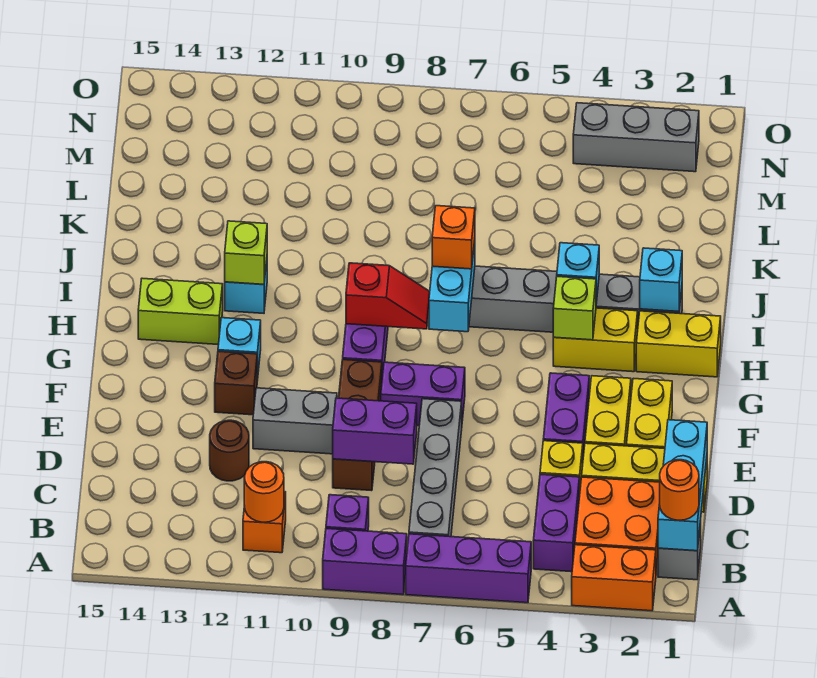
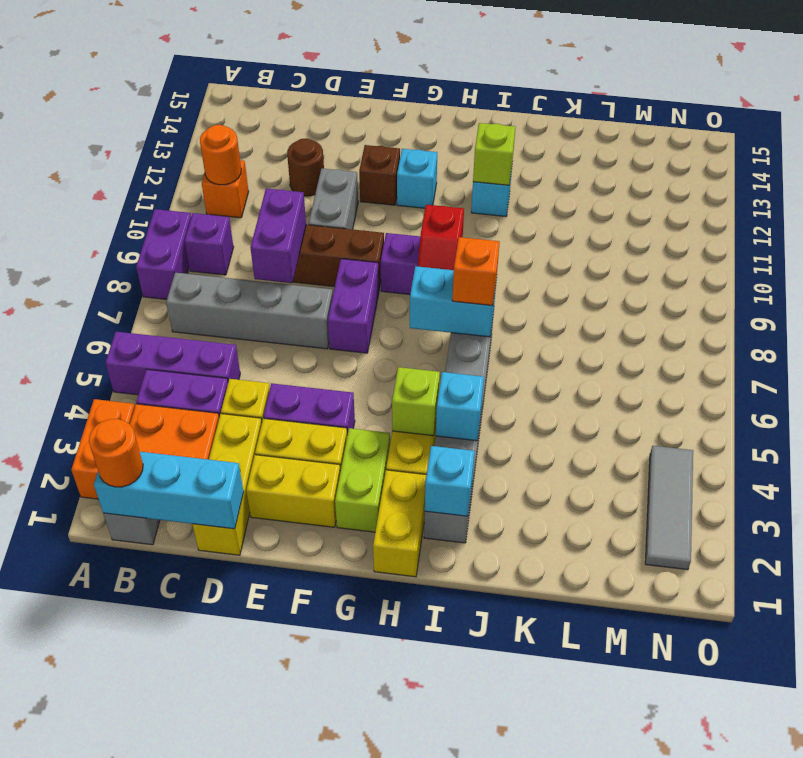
purple 1x3 brick [406,534,531,603] -> purple 1x3 brick turned to [105,332,240,395]
lime 1x2 brick [138,278,223,345] -> lime 1x2 brick moved to [335,428,390,532]
grey 1x3 brick [573,103,699,172] -> grey 1x3 tile [645,446,693,570]

